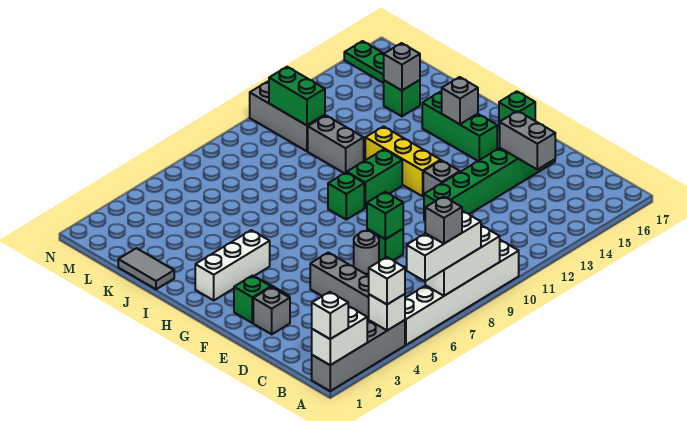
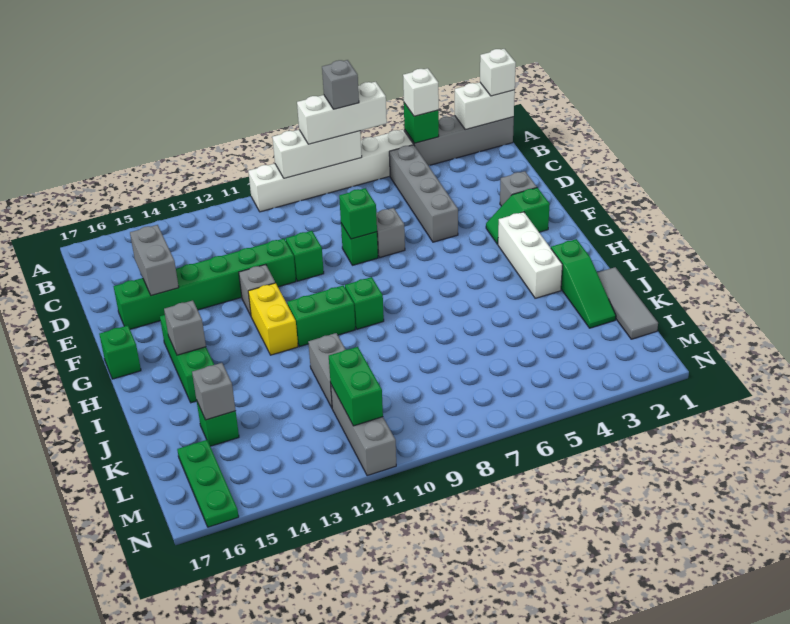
white 1x1 brick [369,294,405,331] -> green 1x1 brick [404,103,439,143]
grey 1x1 round brick [354,231,379,274] -> grey 1x1 brick [376,208,405,258]
none -> green 1x1 brick [286,231,324,281]
yellow 1x3 brick [365,127,441,196] -> yellow 1x2 brick [248,283,298,355]
white 1x3 brick [195,230,270,300] -> white 1x3 brick turned to [498,212,563,298]
none -> green 1x3 slope [551,239,616,328]
grey 1x2 tile [118,248,174,289] -> grey 1x3 tile [597,267,658,339]

